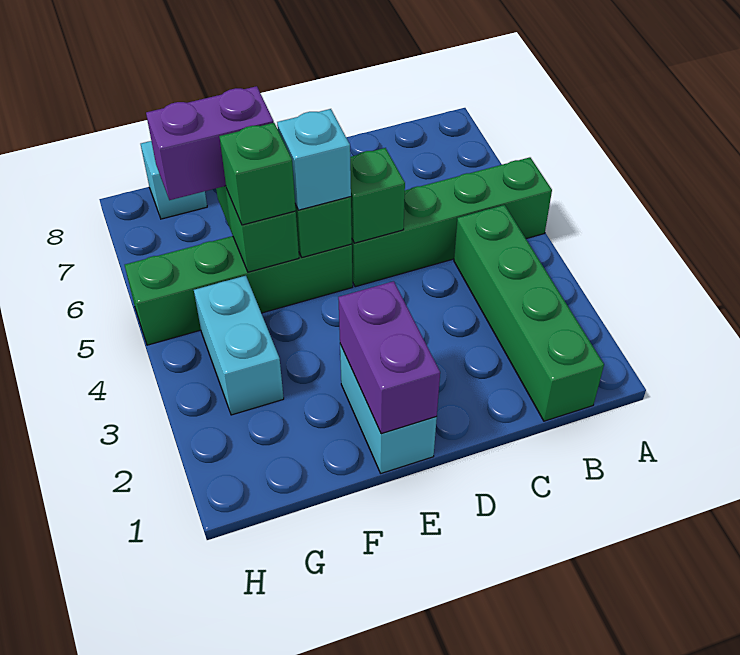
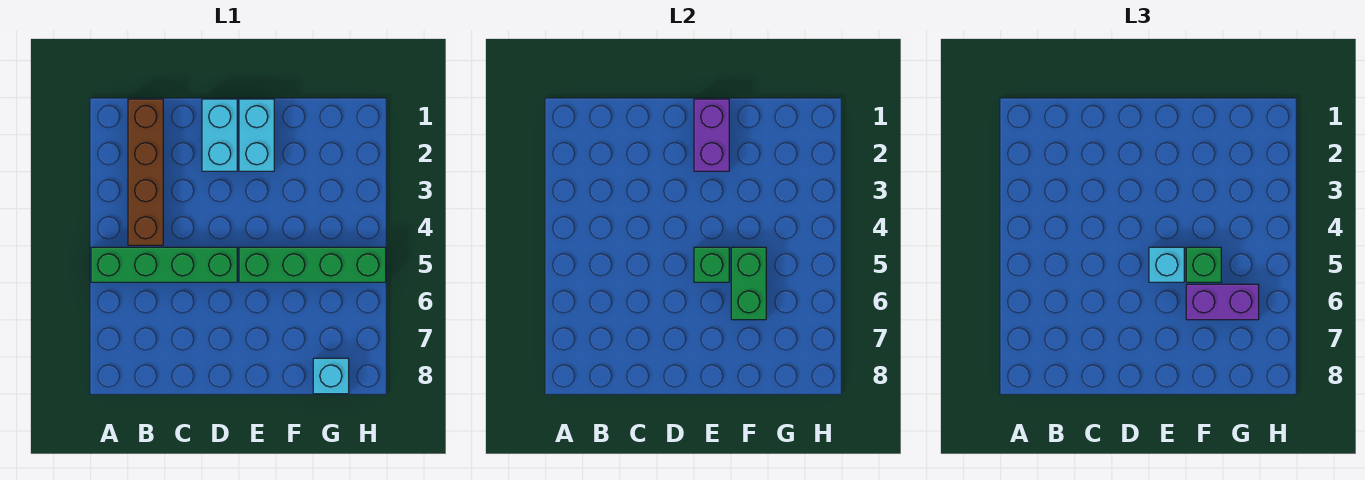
green 1x4 brick [454,205,604,421] -> brown 1x4 brick [128,99,163,245]
green 1x1 brick [350,148,405,243] -> none
cyan 1x2 brick [194,276,284,415] -> cyan 1x2 brick moved to [202,99,237,171]

